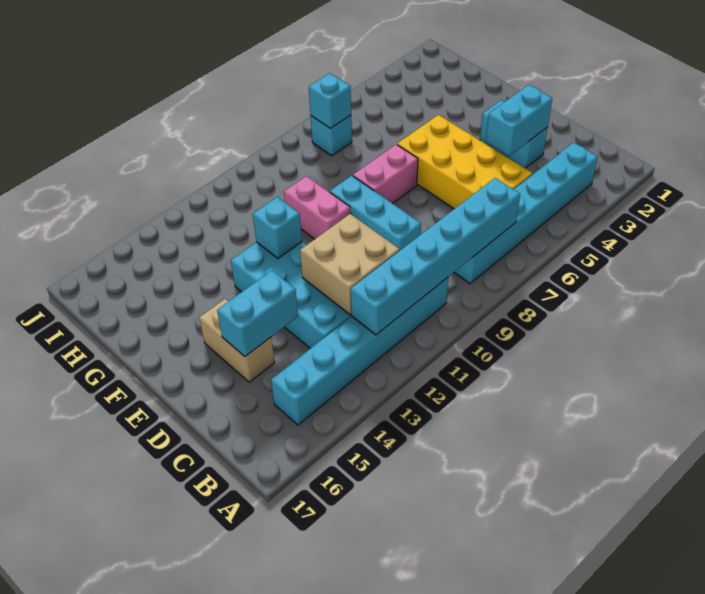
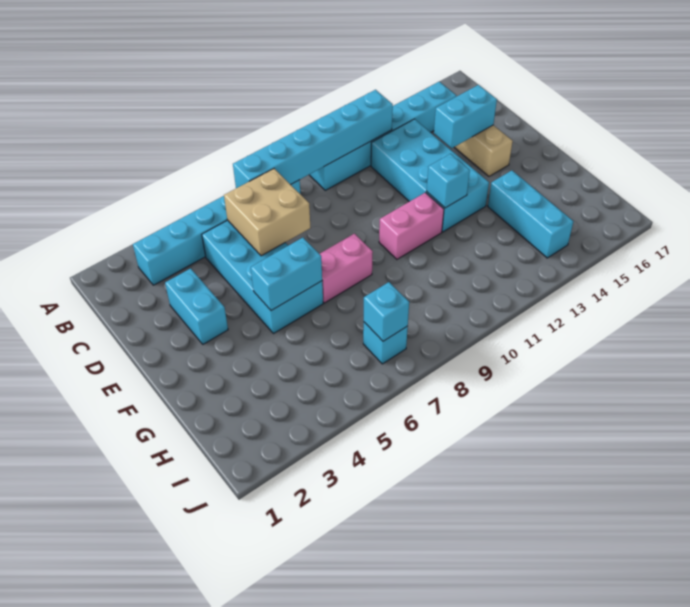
yellow 2x4 brick [397,115,532,209] -> cyan 2x4 brick [202,220,323,334]
tan 2x2 brick [300,214,400,315] -> tan 2x2 brick moved to [224,169,310,256]
cyan 1x2 brick [486,85,552,156] -> cyan 1x2 brick moved to [251,238,322,311]
cyan 1x3 brick [330,175,421,250] -> cyan 1x3 brick moved to [488,171,573,258]
pink 1x2 brick [284,176,351,239] -> pink 1x2 brick turned to [379,193,444,259]

